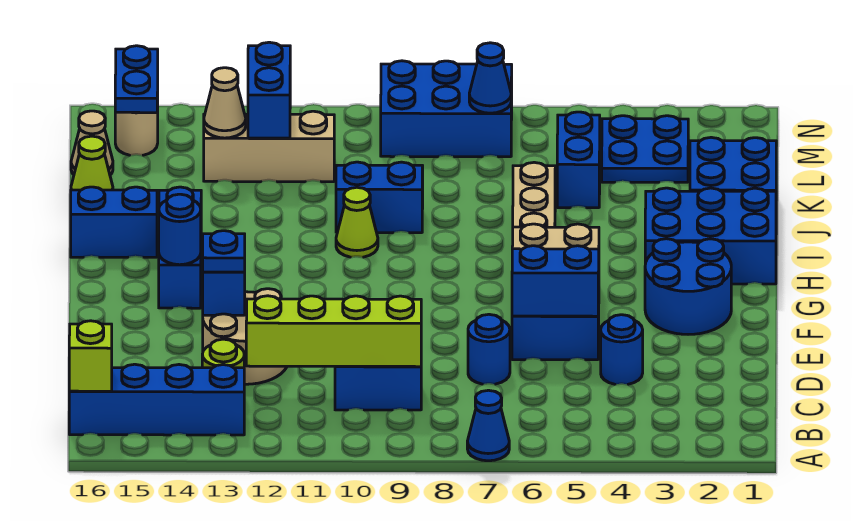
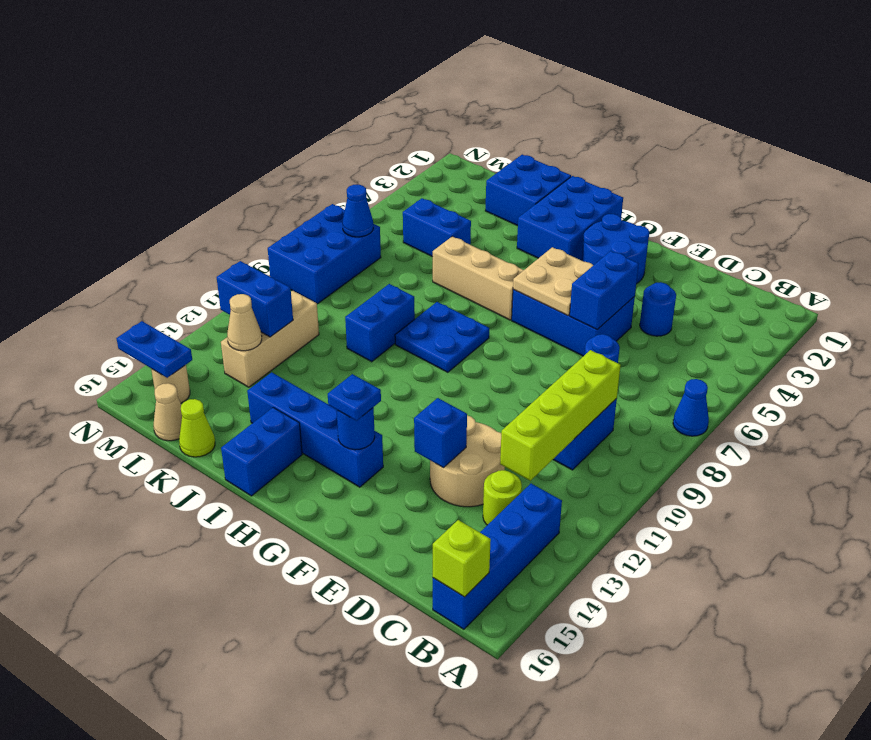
blue 1x1 plate [203,231,245,272] -> blue 1x1 plate moved to [328,374,381,421]
blue 1x3 brick [159,187,201,308] -> blue 1x4 brick [247,372,383,487]
lime 1x1 cone [336,187,378,257] -> none
blue 2x2 plate [602,116,688,182] -> blue 2x2 plate moved to [395,302,489,372]

